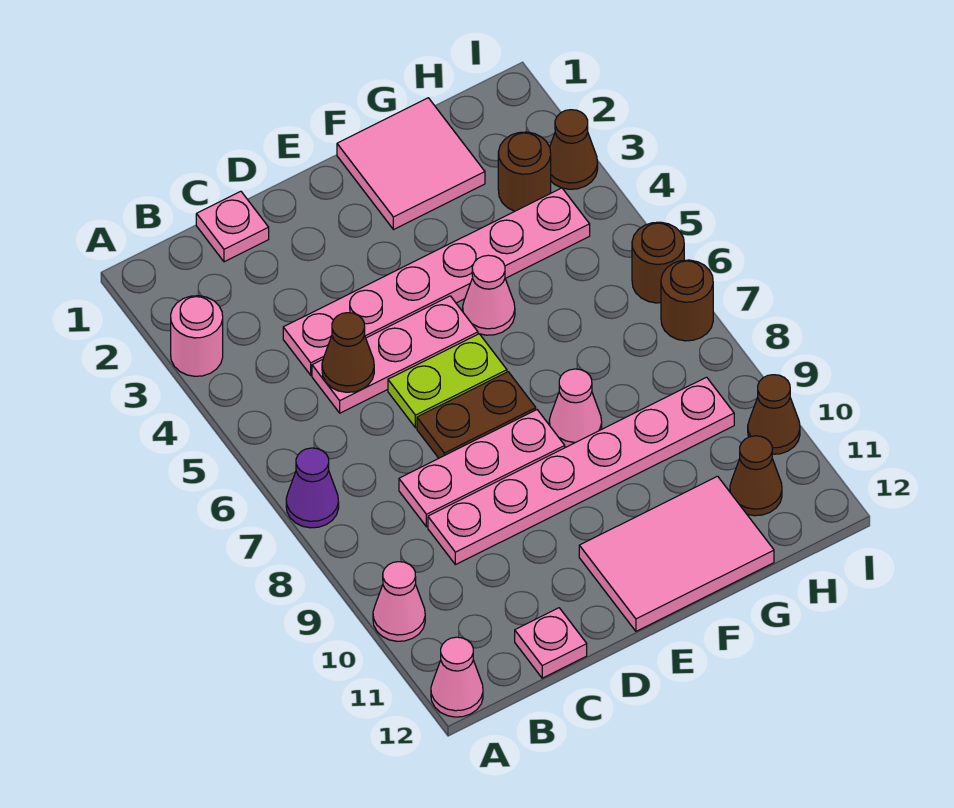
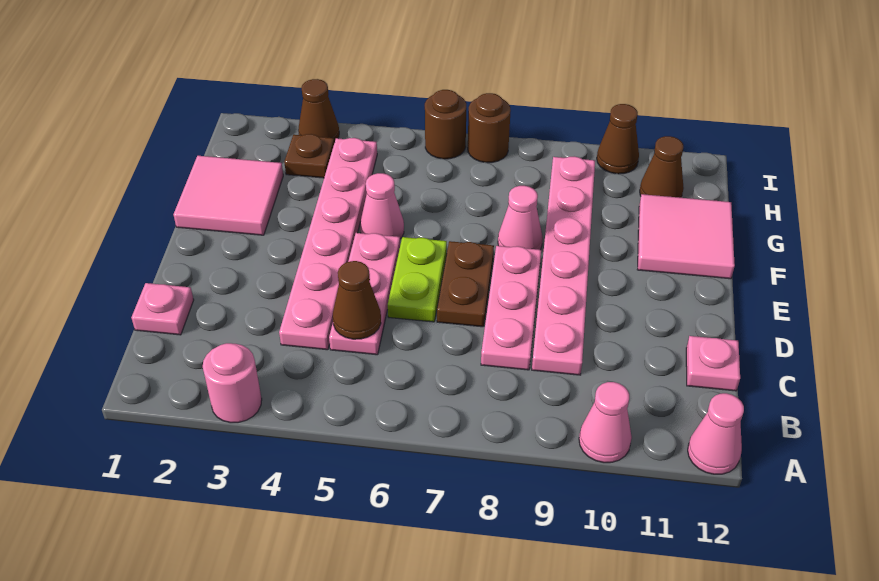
purple 1x1 cone [286,448,339,528] -> none
pink 2x3 tile [579,476,774,631] -> pink 2x2 tile [638,194,735,279]
brown 1x1 round brick [498,132,551,211] -> brown 1x1 plate [284,134,334,178]

